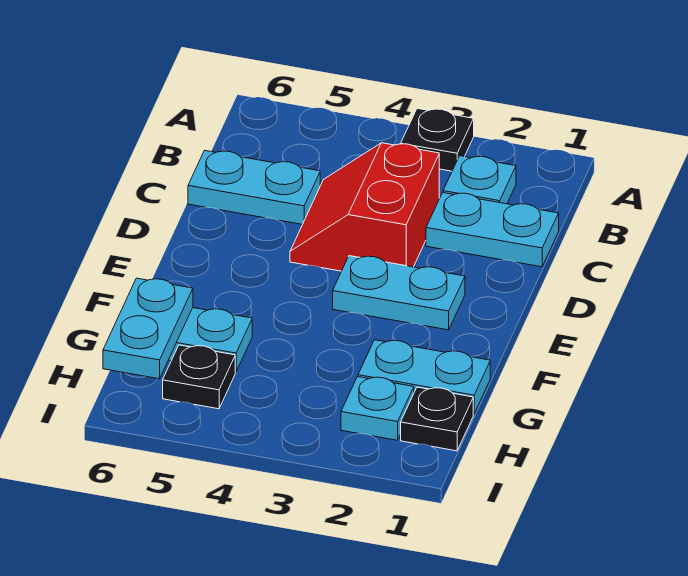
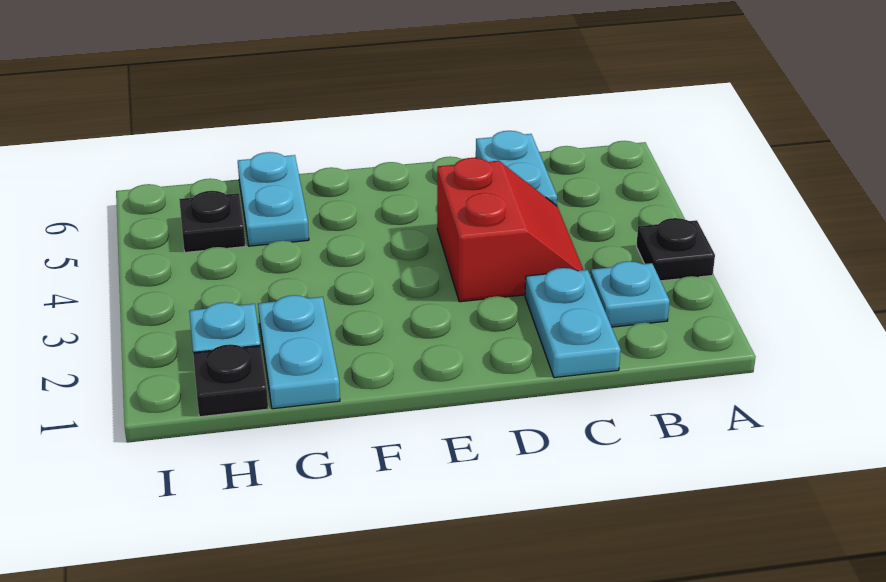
red 2x2 slope [290,143,439,271] -> red 2x2 slope turned to [437,158,583,302]
cyan 1x2 plate [333,256,465,330] -> none
cyan 1x2 plate [103,278,193,379] -> none

